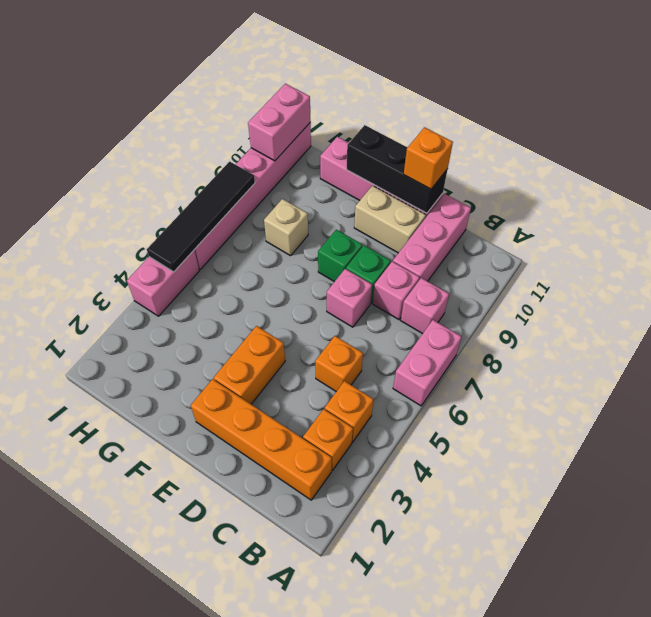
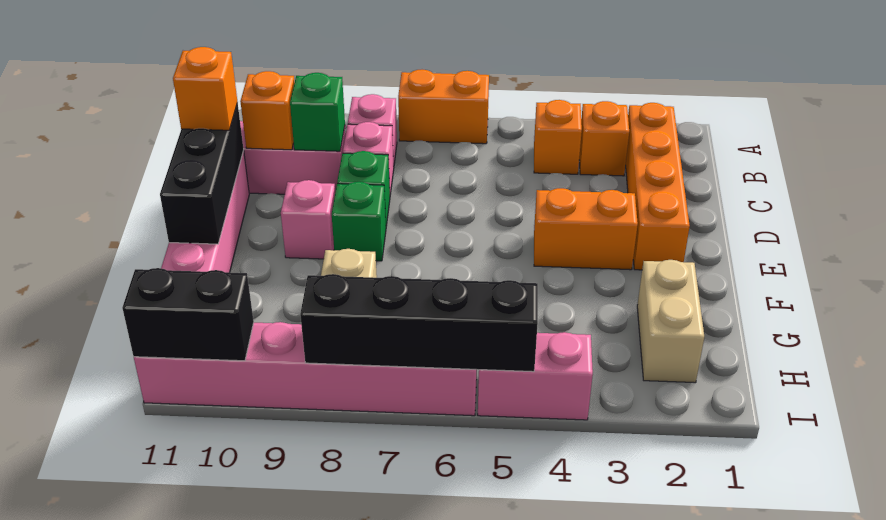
pink 1x2 brick [393,320,461,406] -> orange 1x2 brick [398,70,489,144]
orange 1x1 brick [315,336,363,391] -> orange 1x1 brick moved to [240,71,295,150]
none -> green 1x1 brick [290,73,345,151]
pink 1x1 brick [327,269,372,327] -> pink 1x1 brick moved to [281,180,335,259]
tan 1x2 brick [354,186,426,253] -> tan 1x2 brick moved to [637,260,704,383]
black 1x4 tile [147,161,255,272] -> black 1x4 brick [300,274,538,372]
pink 1x2 brick [248,84,311,161] -> black 1x2 brick [122,268,254,361]

